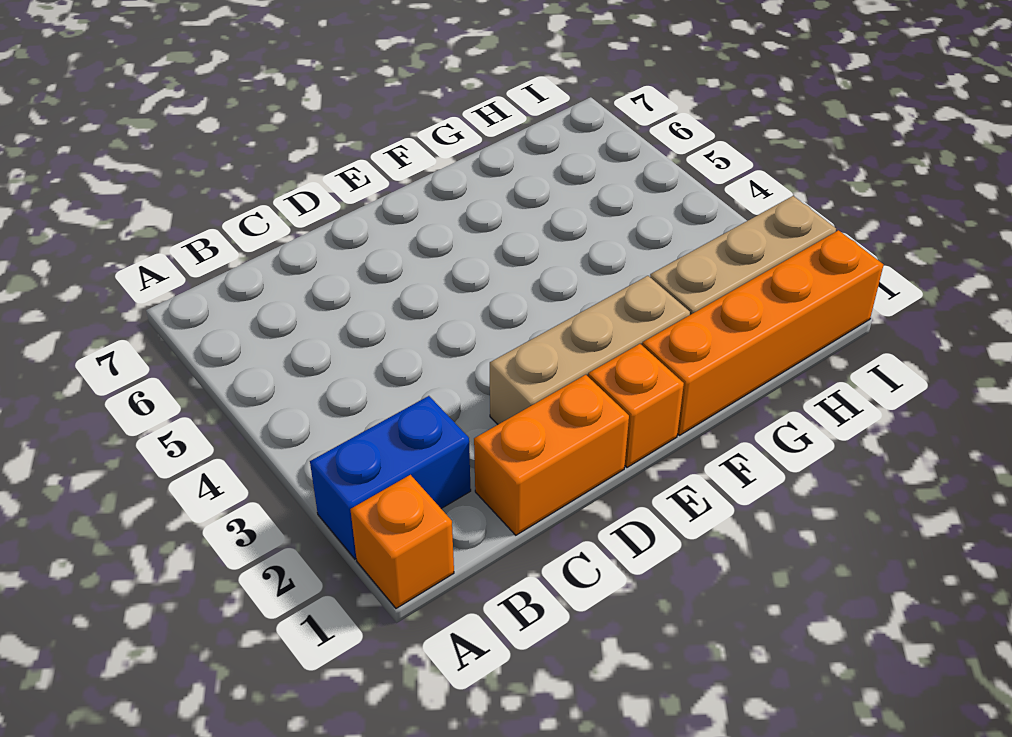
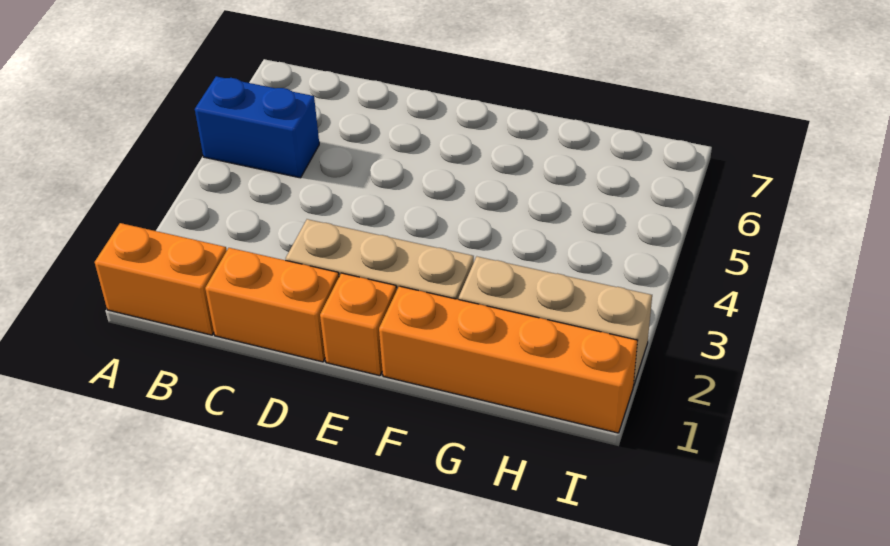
orange 1x1 brick [350,475,454,608] -> orange 1x2 brick [95,223,227,335]
blue 1x2 brick [310,396,471,559] -> blue 1x2 brick moved to [195,76,319,178]

